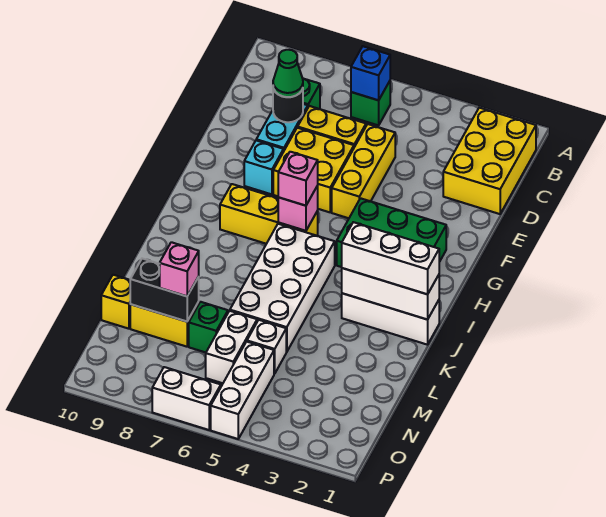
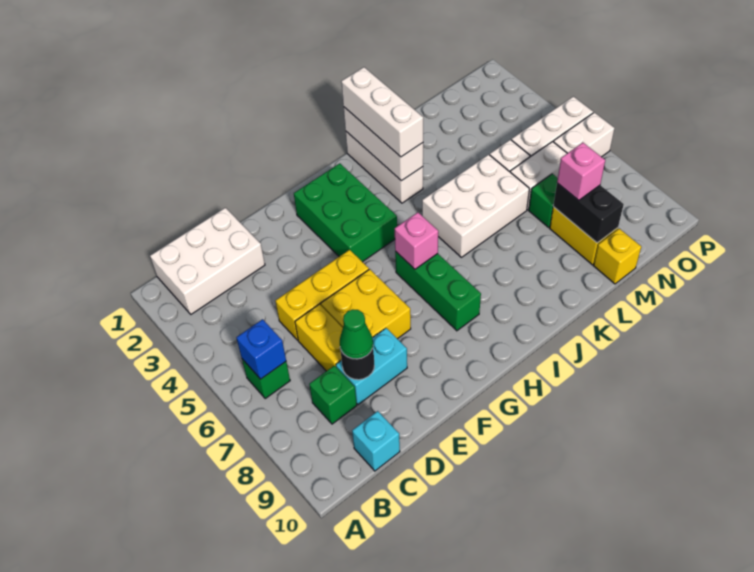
yellow 2x3 brick [443,108,536,214] -> white 2x3 brick [150,208,265,314]
cyan 1x1 brick [244,141,284,194] -> cyan 1x1 brick moved to [352,411,400,471]
yellow 1x3 brick [220,184,318,244] -> green 1x3 brick [395,251,481,331]
pink 1x1 brick [278,152,318,206] -> none
white 2x4 brick [230,224,335,352] -> white 2x3 brick [422,154,529,257]
white 1x2 brick [152,367,221,430] -> white 1x2 brick turned to [553,113,614,157]

